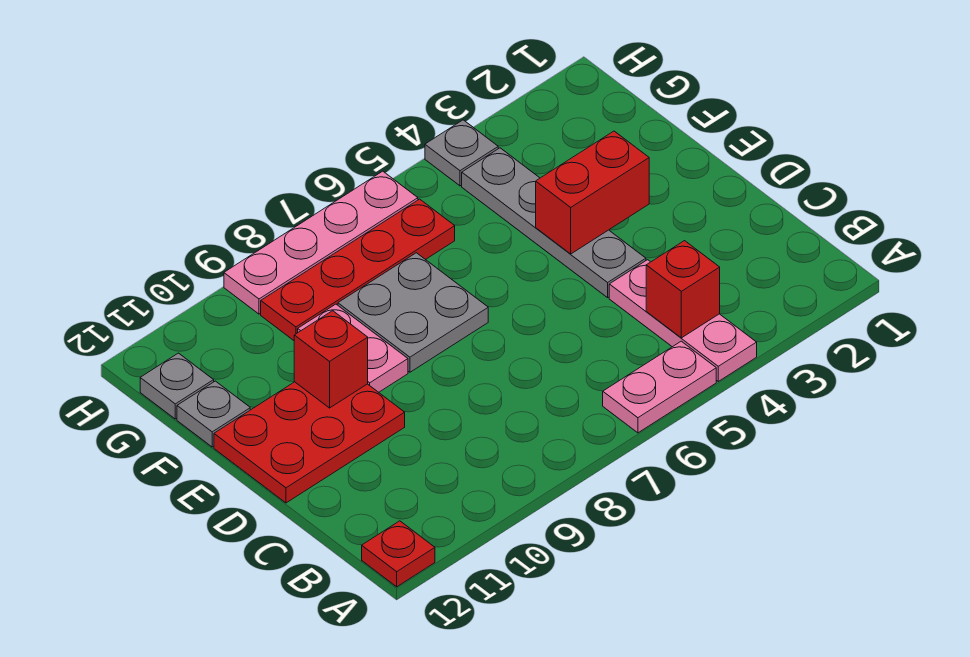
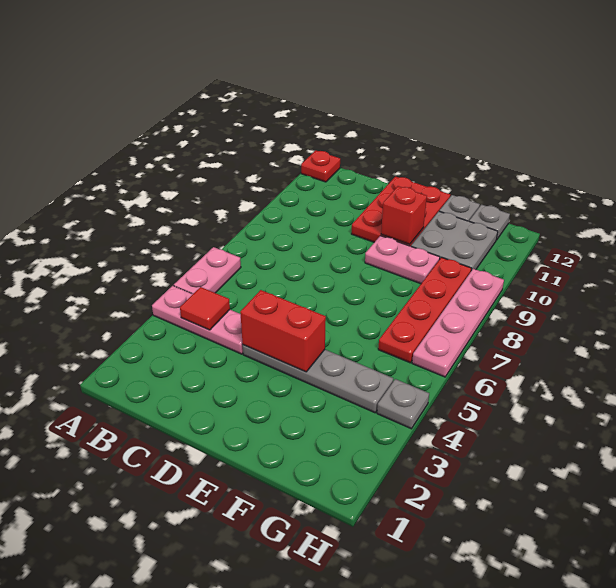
red 1x1 brick [646,241,720,338] -> red 1x1 tile [180,287,230,330]
red 1x2 brick [536,131,649,254] -> red 1x2 brick turned to [240,290,326,372]
grey 2x2 plate [338,253,488,372] -> grey 2x2 plate moved to [411,211,498,271]

